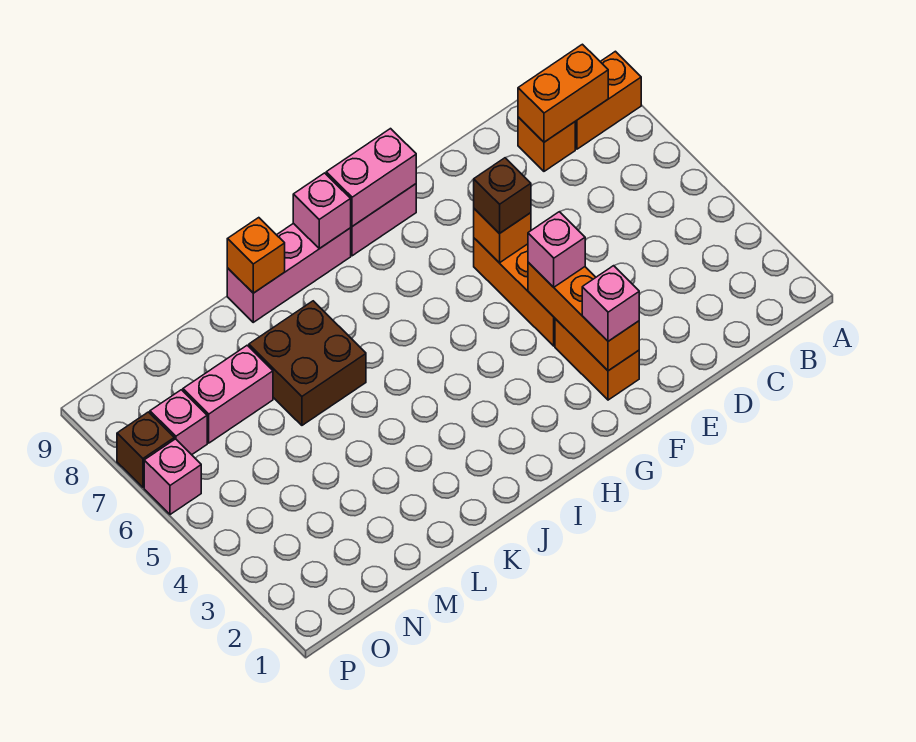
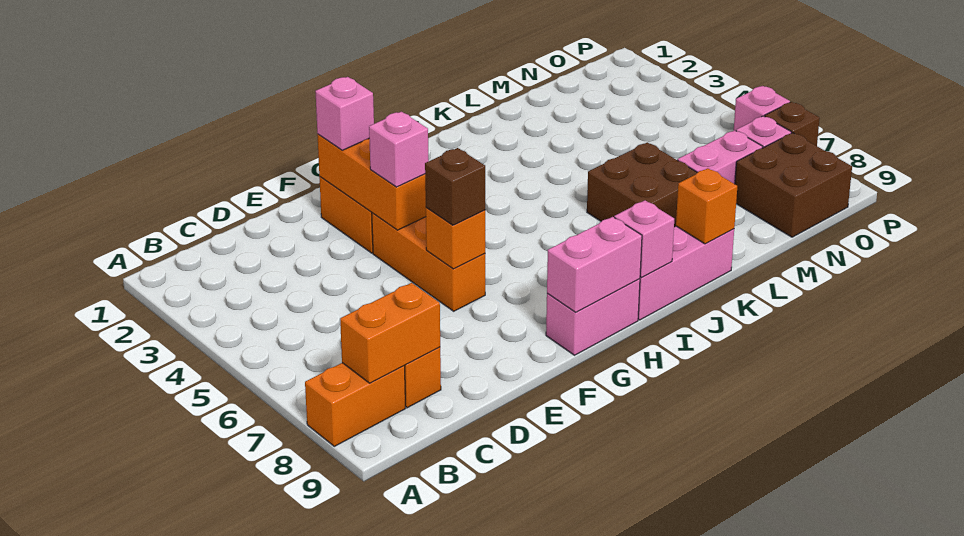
none -> brown 2x2 brick [735,133,852,237]

